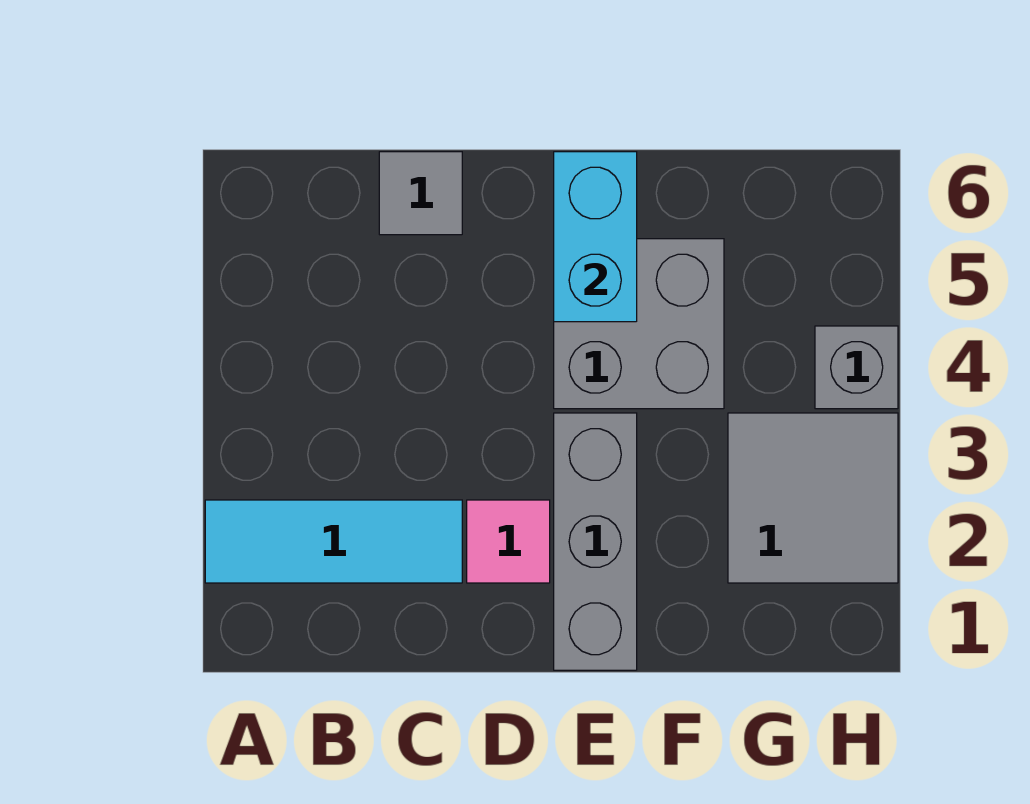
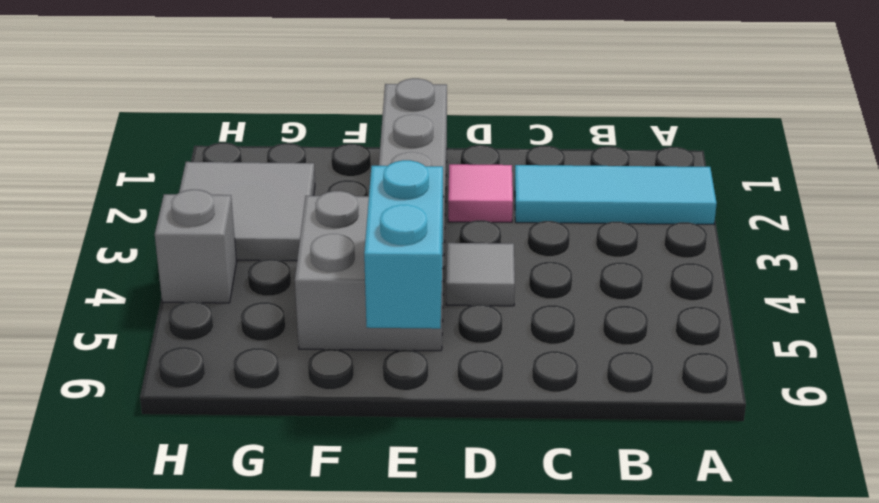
grey 1x1 tile [379,152,462,235] -> grey 1x1 tile moved to [446,243,515,306]

